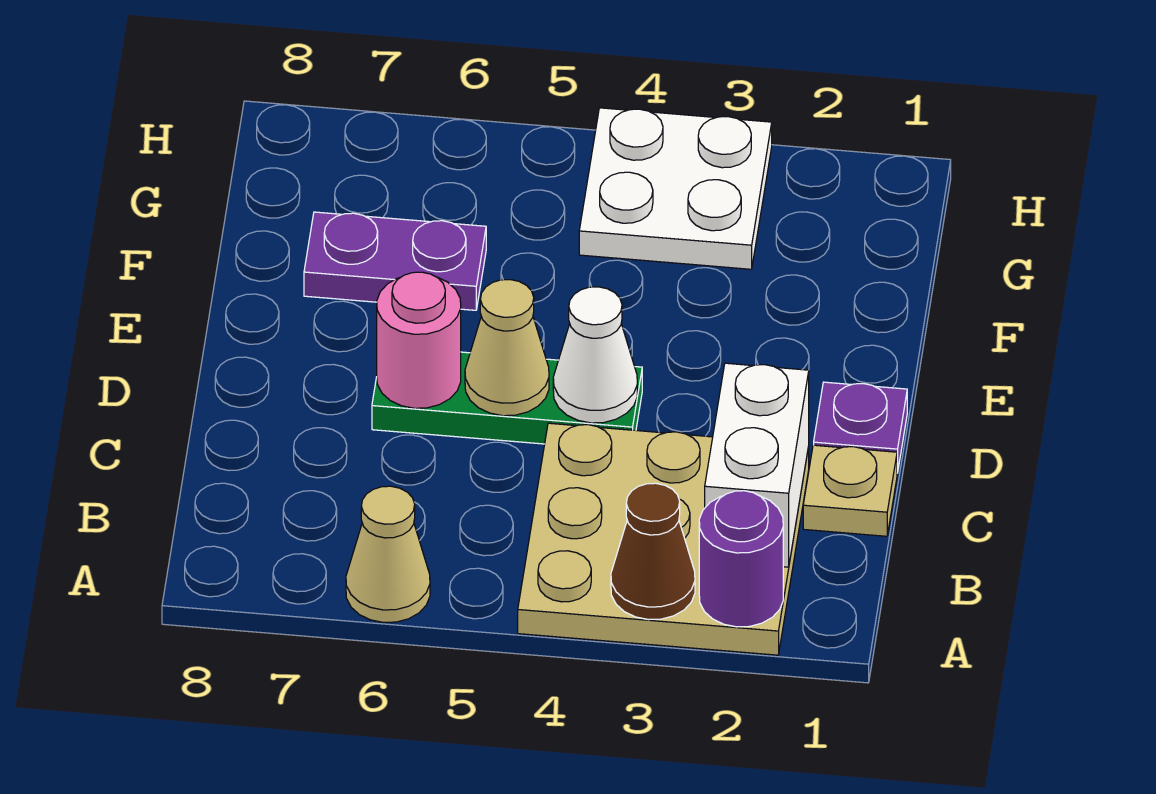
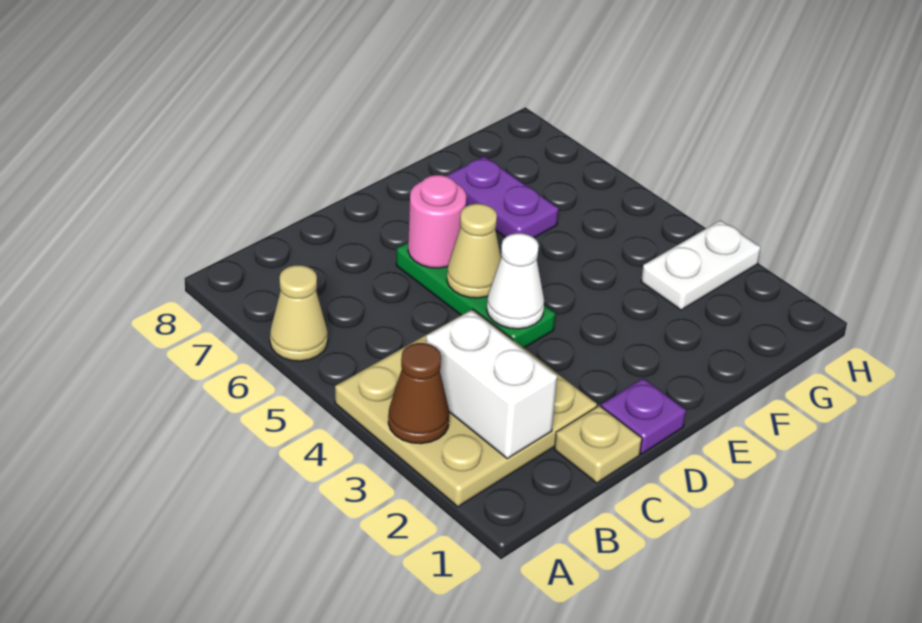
purple 1x1 round brick [699,491,783,627] -> none
white 1x2 brick [705,363,809,567] -> white 1x2 brick turned to [426,310,557,458]
white 2x2 plate [579,108,772,269] -> white 1x2 plate [641,220,761,310]

